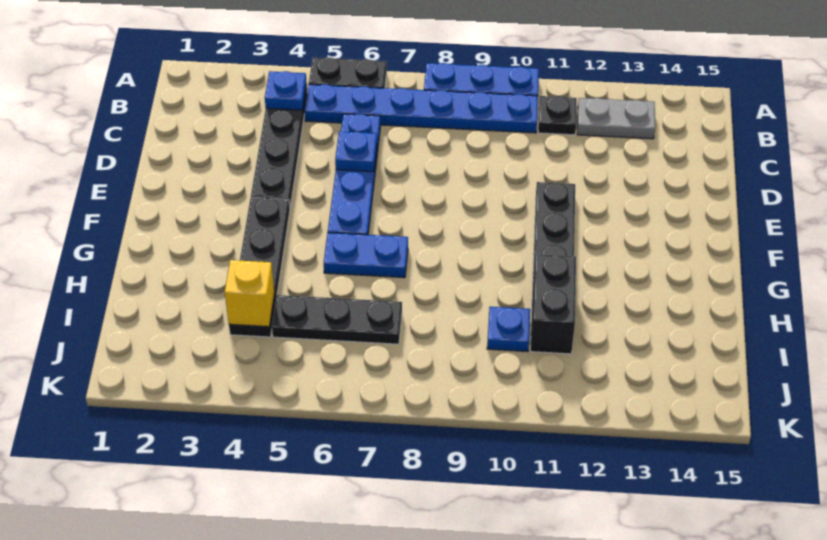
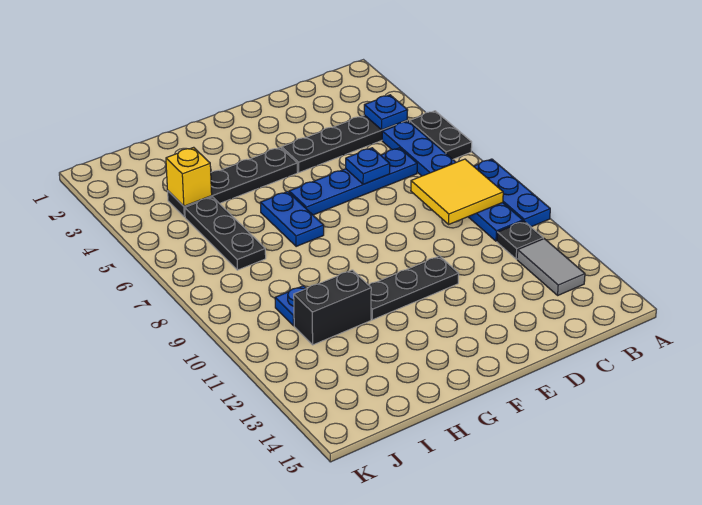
none -> yellow 2x2 tile [411,159,503,224]
grey 1x2 plate [577,98,655,139] -> grey 1x2 tile [517,239,585,295]

